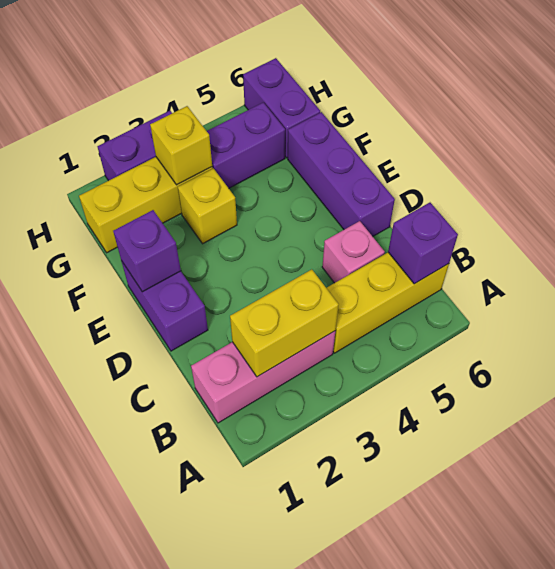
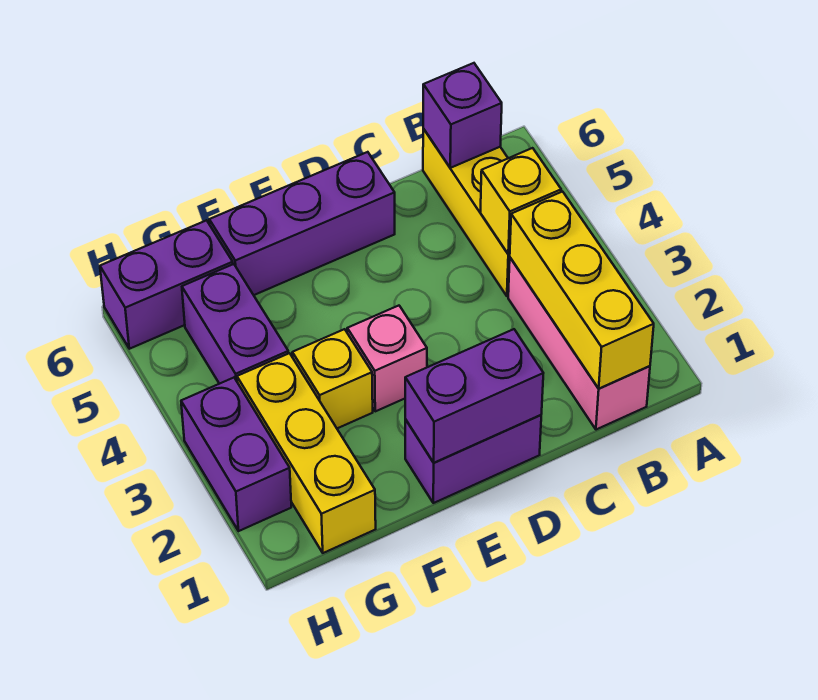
yellow 1x2 brick [230,269,339,377] -> yellow 1x3 brick [510,192,654,388]
pink 1x1 brick [322,221,385,283] -> pink 1x1 brick moved to [347,306,427,411]
purple 1x1 brick [113,210,181,292] -> purple 1x2 brick [405,329,543,463]
yellow 1x1 brick [150,106,212,185] -> yellow 1x1 brick moved to [480,148,561,254]

